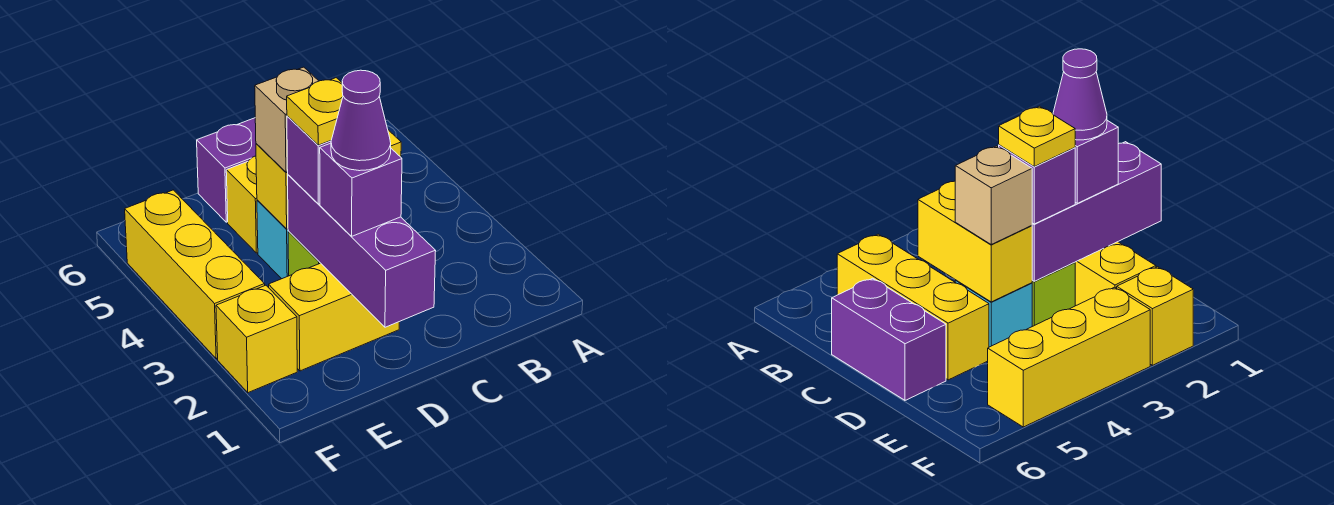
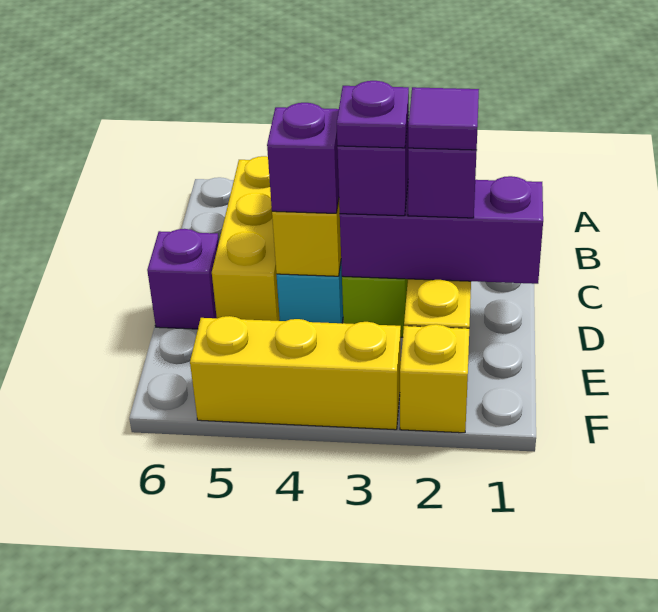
purple 1x2 brick [197,118,256,222] -> purple 1x1 brick [147,229,219,329]
purple 1x1 cone [331,70,391,171] -> purple 1x1 tile [408,87,479,150]
yellow 1x1 plate [287,78,343,145] -> purple 1x1 plate [337,81,409,148]
tan 1x1 brick [255,67,318,172] -> purple 1x1 brick [267,103,339,213]

